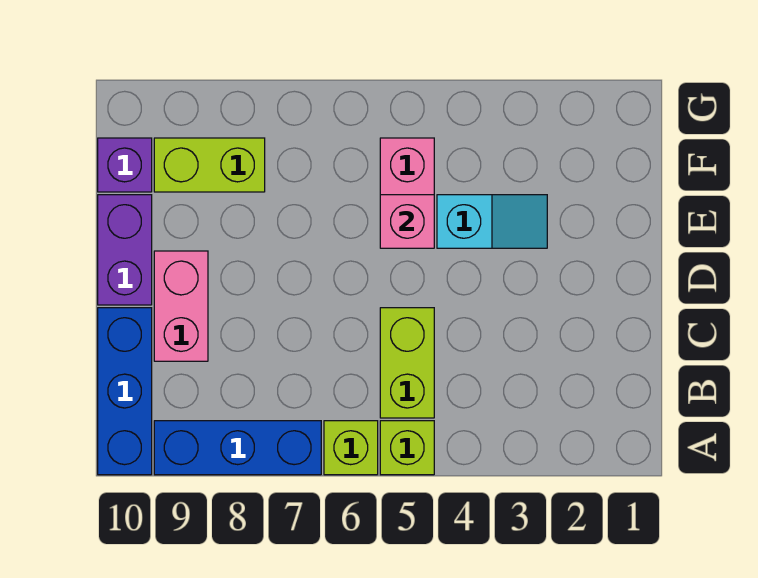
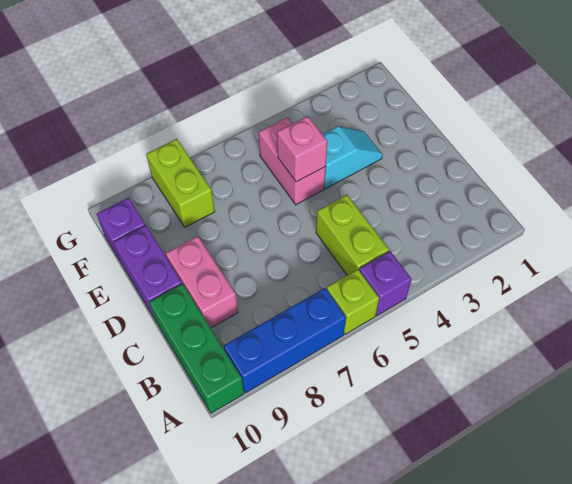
lime 1x1 brick [380,421,434,475] -> purple 1x1 brick [359,251,412,316]
blue 1x3 brick [98,308,152,475] -> green 1x3 brick [149,284,244,413]
lime 1x2 brick [154,138,265,192] -> lime 1x2 brick turned to [146,139,215,227]

